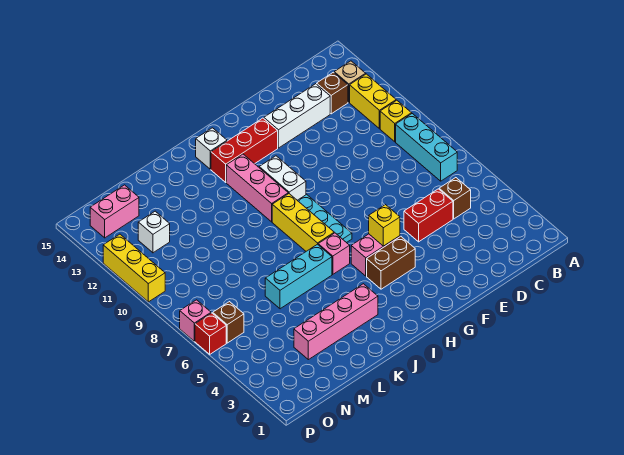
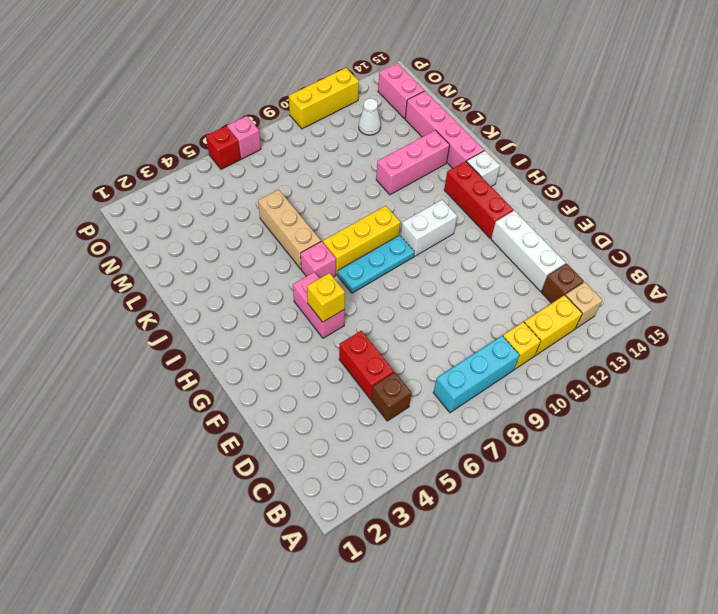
brown 1x2 brick [367,236,415,289] -> none
pink 1x3 brick [226,154,288,222] -> pink 1x3 brick moved to [376,130,450,195]
pink 1x4 brick [294,284,378,360] -> pink 1x4 brick moved to [405,91,484,168]
cyan 1x3 brick [265,244,332,309] -> tan 1x3 brick [258,190,321,269]
white 1x1 brick [138,211,170,253] -> white 1x1 cone [359,98,381,135]
brown 1x1 brick [213,302,244,343] -> none

